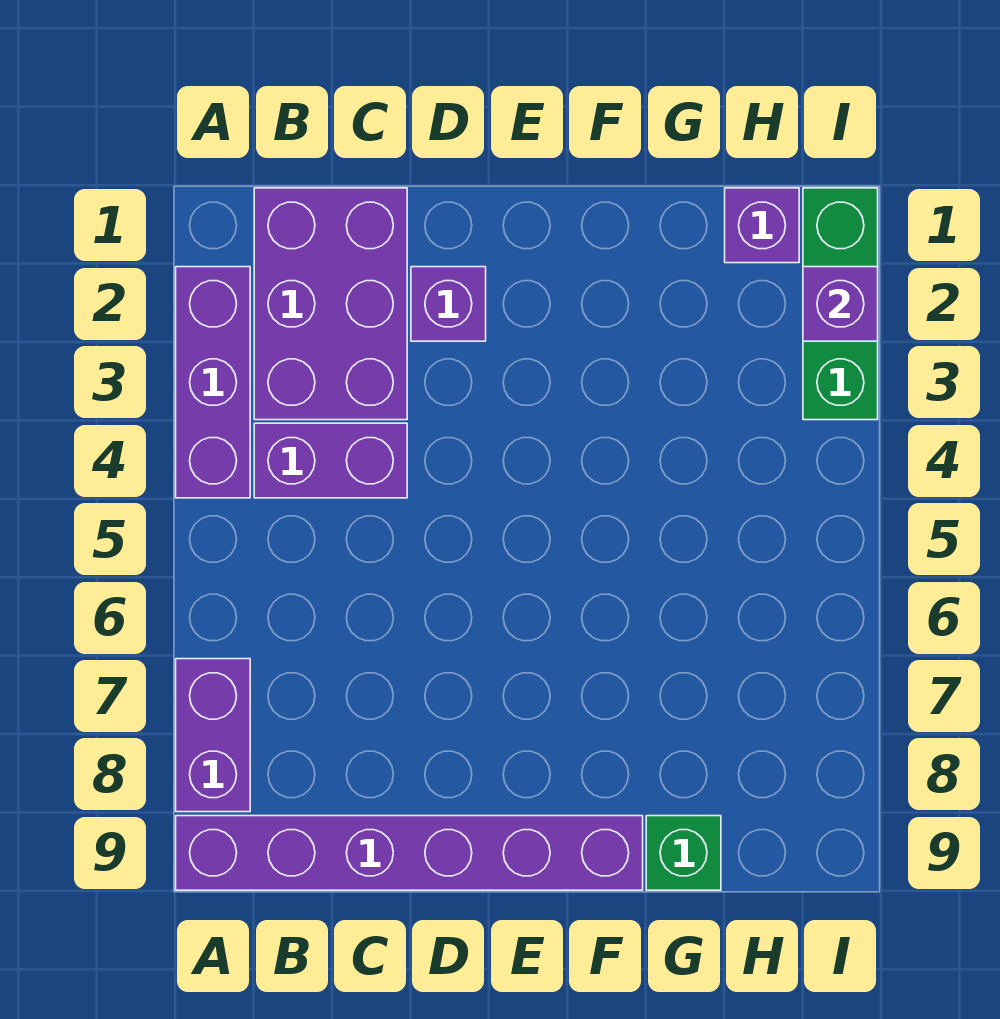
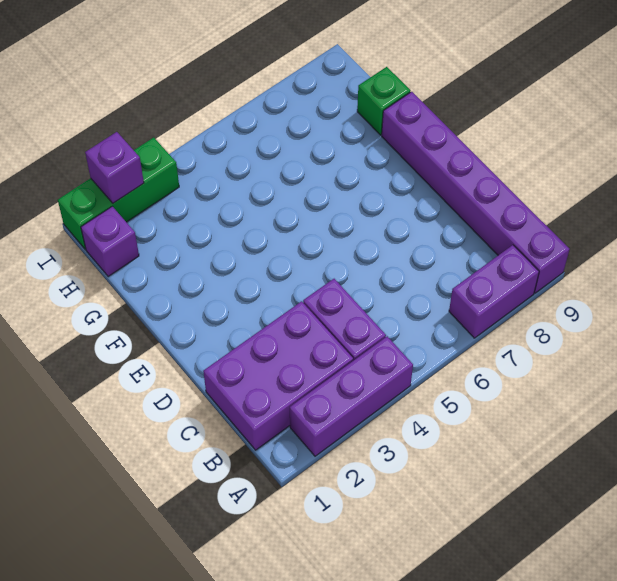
purple 1x1 brick [411,267,486,341] -> none

